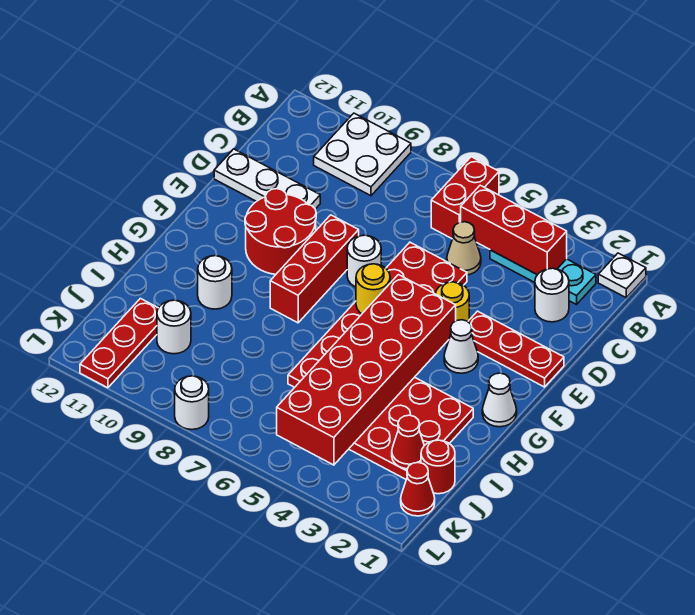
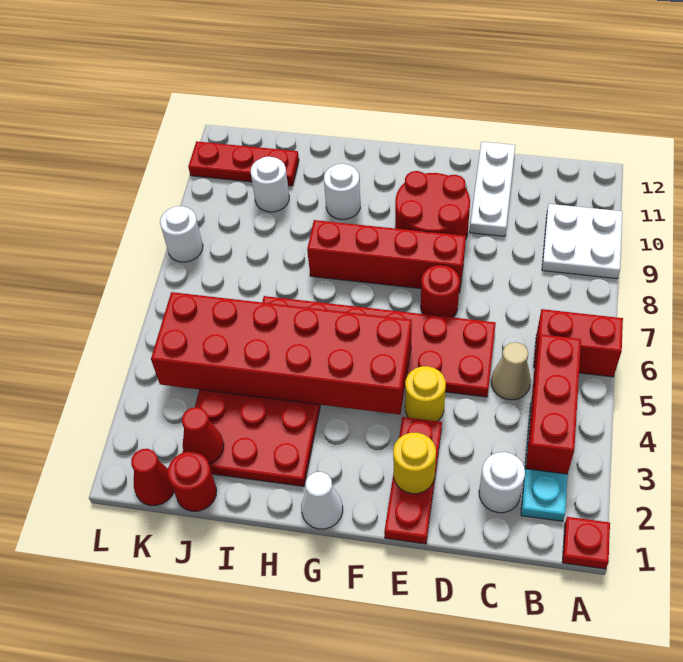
white 1x1 plate [598,253,646,298] -> red 1x1 plate [562,517,610,569]
white 1x1 round brick [347,235,381,287] -> red 1x1 round brick [421,265,460,317]
red 1x3 brick [270,215,359,323] -> red 1x4 brick [307,220,466,293]
white 1x1 cone [444,320,478,373] -> none
yellow 1x1 round brick [356,264,390,314] -> yellow 1x1 round brick moved to [393,433,436,494]

